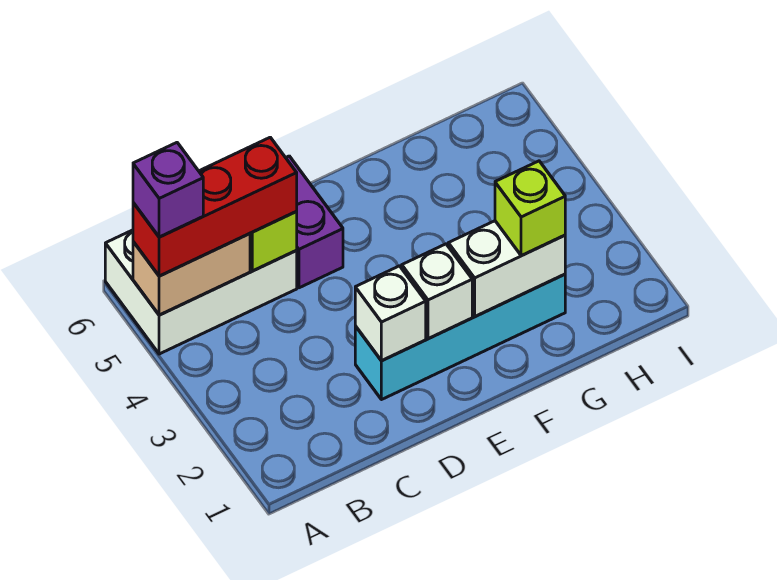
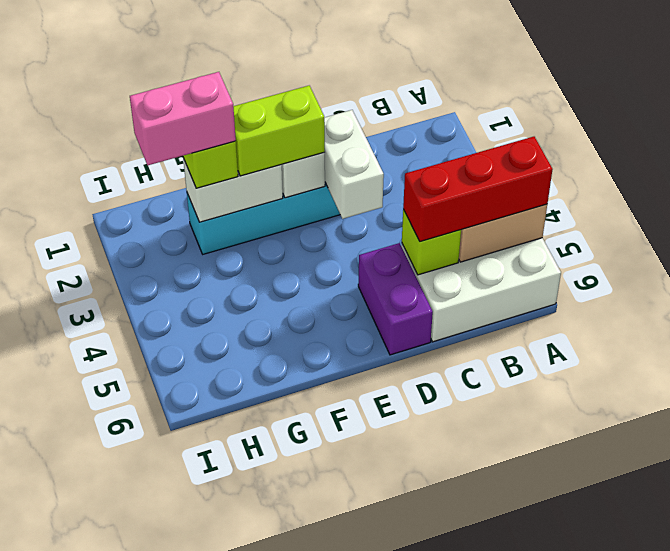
purple 1x1 brick [133,143,203,237] -> none
white 1x1 brick [355,266,426,361] -> white 1x2 brick [324,110,384,219]
none -> lime 1x2 brick [233,86,325,176]
none -> pink 1x2 brick [130,72,236,165]

